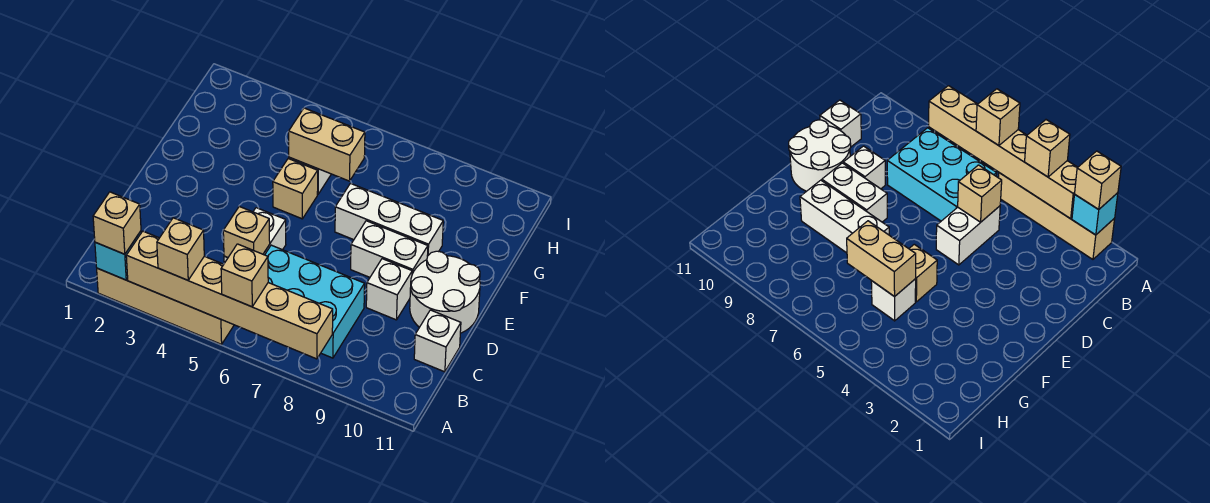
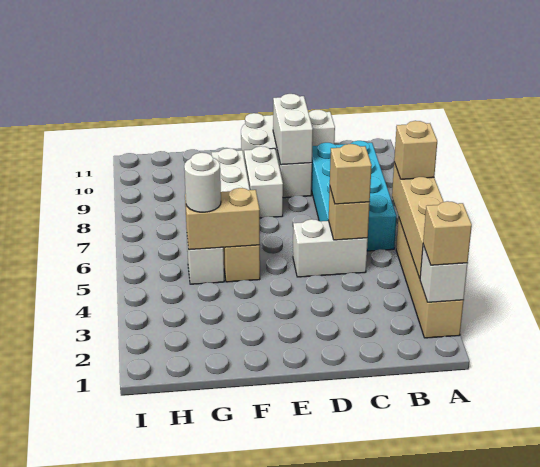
cyan 1x1 brick [95,231,141,280] -> white 1x1 brick [420,245,468,302]
tan 1x6 brick [126,231,333,359] -> tan 1x4 brick [392,162,444,279]
tan 1x1 brick [157,218,204,280] -> tan 1x1 brick moved to [330,144,372,204]
cyan 2x3 brick [265,245,365,358] -> cyan 2x4 brick [311,141,397,251]
none -> white 1x2 brick [273,94,313,165]
tan 1x2 brick [289,108,365,181] -> tan 1x2 brick turned to [185,188,260,250]
none -> white 1x1 round brick [184,153,221,212]

